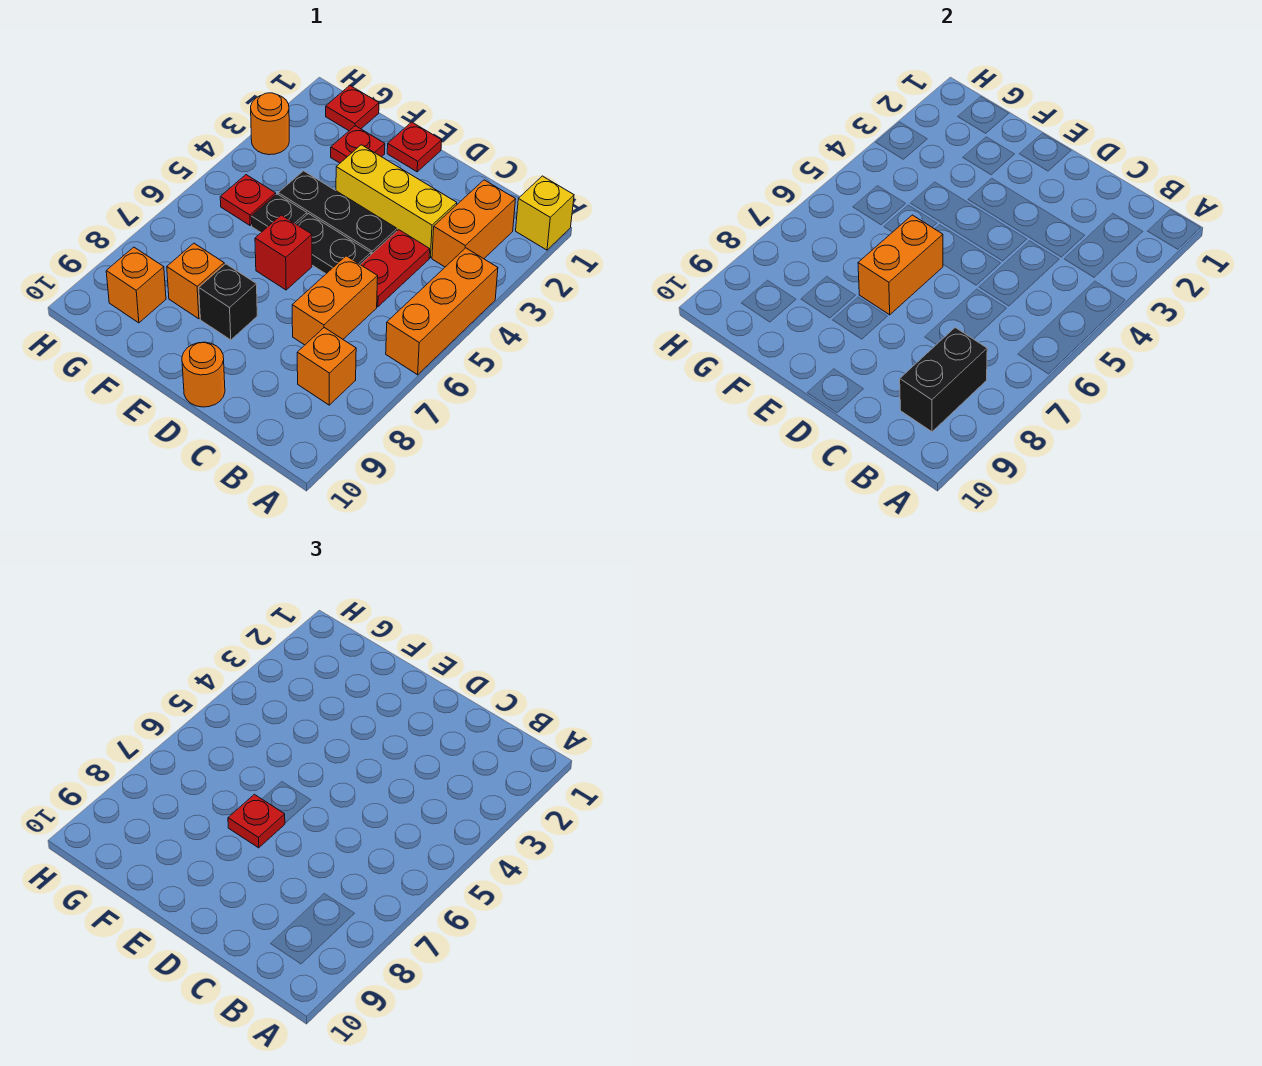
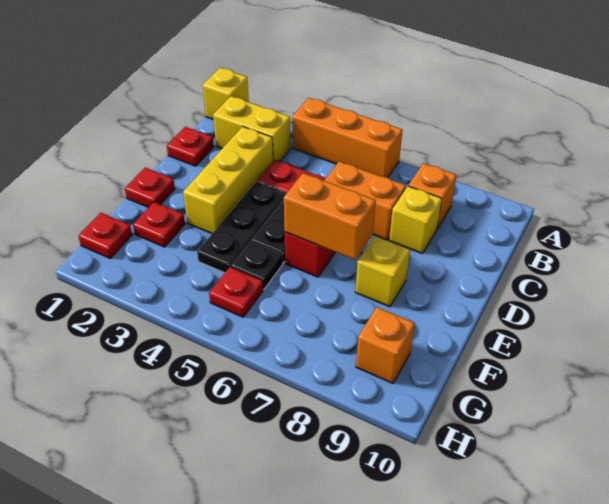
orange 1x2 brick [432,180,516,267] -> yellow 1x2 brick [213,96,291,161]
black 1x2 brick [900,328,987,432] -> none
none -> yellow 1x1 brick [389,186,442,253]
orange 1x1 round brick [182,342,225,407] -> none
red 1x1 plate [228,794,285,848] -> red 1x1 plate moved to [167,127,214,166]
black 1x1 brick [199,264,257,340] -> yellow 1x1 brick [355,236,410,307]
orange 1x1 brick [167,243,224,319] -> none
orange 1x1 round brick [251,93,289,155] -> none

